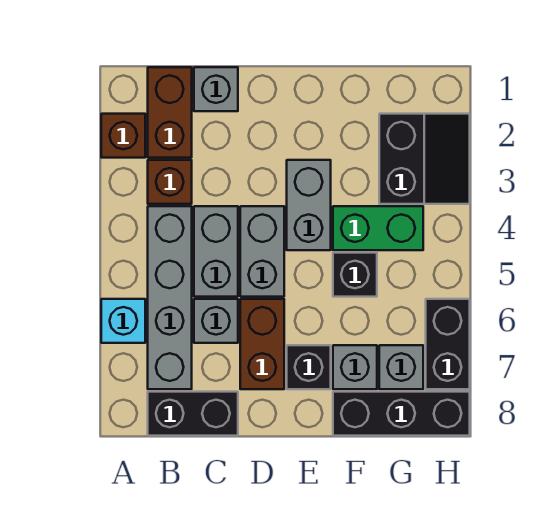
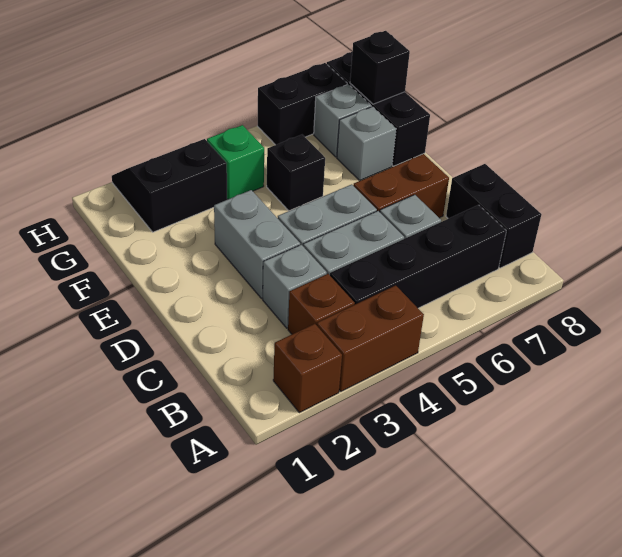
cyan 1x1 brick [101,299,145,343] -> none
brown 1x2 brick [148,67,192,158] -> brown 1x2 brick moved to [317,285,424,391]
grey 1x4 brick [148,206,192,389] -> black 1x4 brick [330,205,506,308]
grey 1x1 brick [194,67,238,111] -> grey 1x1 brick moved to [263,245,327,328]
grey 1x2 brick [287,160,331,250] -> grey 1x2 brick turned to [214,190,300,299]
black 1x1 brick [287,345,331,389] -> black 1x1 brick moved to [350,31,410,104]
green 1x2 brick [333,206,423,250] -> green 1x1 brick [207,125,264,199]

